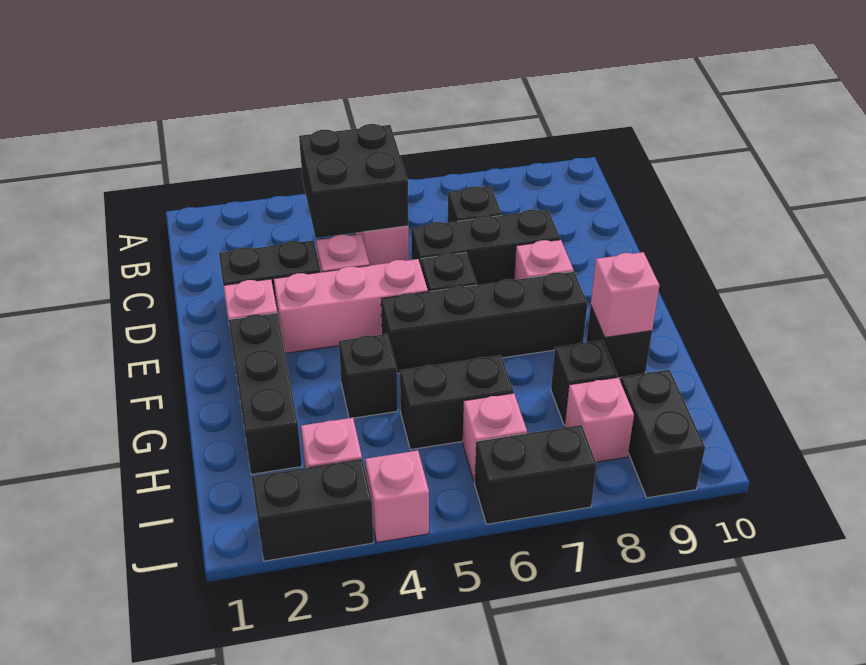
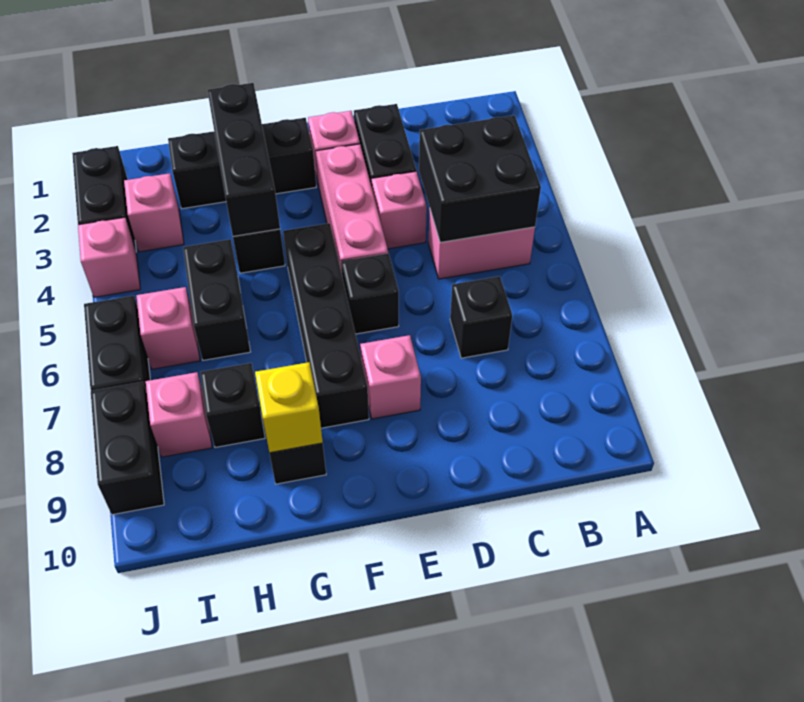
black 1x3 brick [411,209,560,285] -> black 1x3 brick moved to [207,83,280,236]
pink 1x1 brick [591,252,659,338] -> yellow 1x1 brick [255,362,323,453]
black 1x2 brick [620,370,705,498] -> black 1x2 brick turned to [91,382,164,515]

